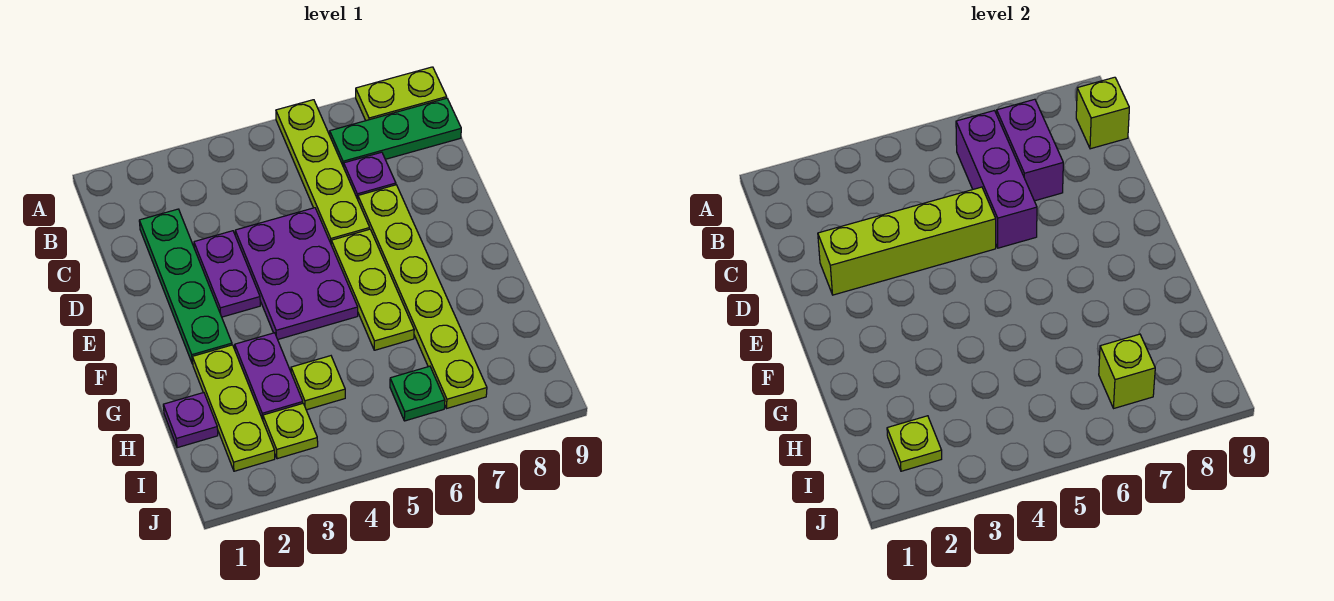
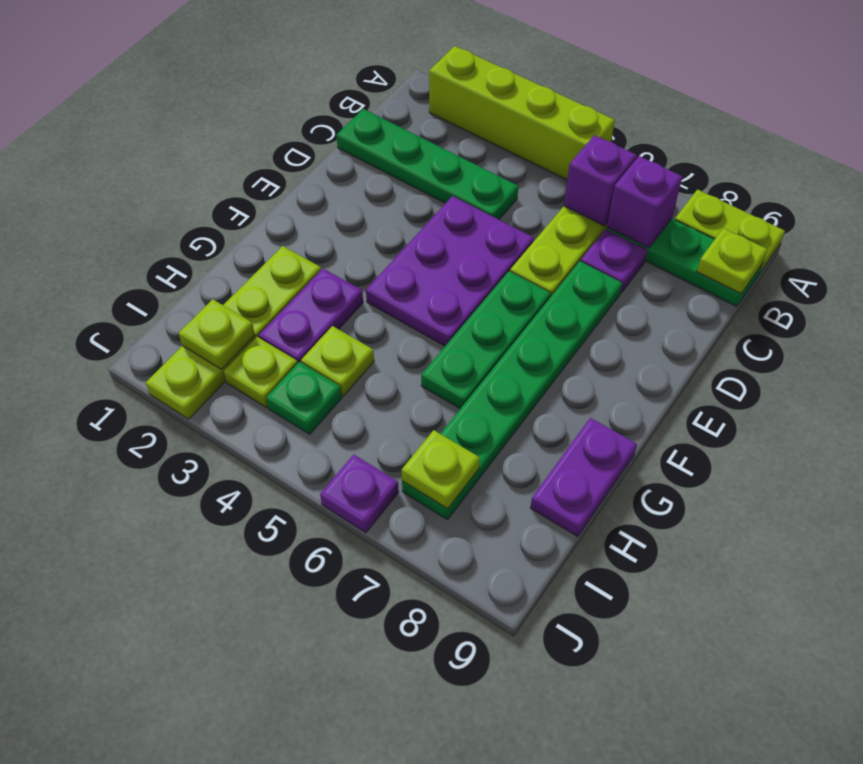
purple 1x3 brick [956,111,1037,248] -> purple 1x1 brick [564,135,637,226]
purple 1x2 brick [997,99,1063,201] -> purple 1x1 brick [607,156,683,248]
lime 1x1 brick [1076,77,1129,149] -> lime 1x1 plate [697,228,768,294]
green 1x4 plate [139,209,232,364] -> green 1x4 plate turned to [337,109,518,219]
lime 1x4 brick [818,187,996,295] -> lime 1x4 brick moved to [429,46,615,180]
purple 1x2 plate [194,231,260,317] -> purple 1x2 plate moved to [530,418,637,537]
lime 1x6 plate [358,185,487,408] -> green 1x6 plate [402,261,622,520]
lime 1x3 plate [331,229,414,350] -> green 1x3 plate [421,271,551,409]
lime 1x3 plate [192,345,275,471] -> lime 1x4 plate [146,246,321,419]
purple 1x1 plate [163,393,218,448] -> purple 1x1 plate moved to [320,455,399,533]
green 1x1 plate [390,366,445,421] -> green 1x1 plate moved to [266,362,342,434]
lime 1x1 brick [1099,334,1155,408] -> lime 1x1 plate [402,430,480,509]

